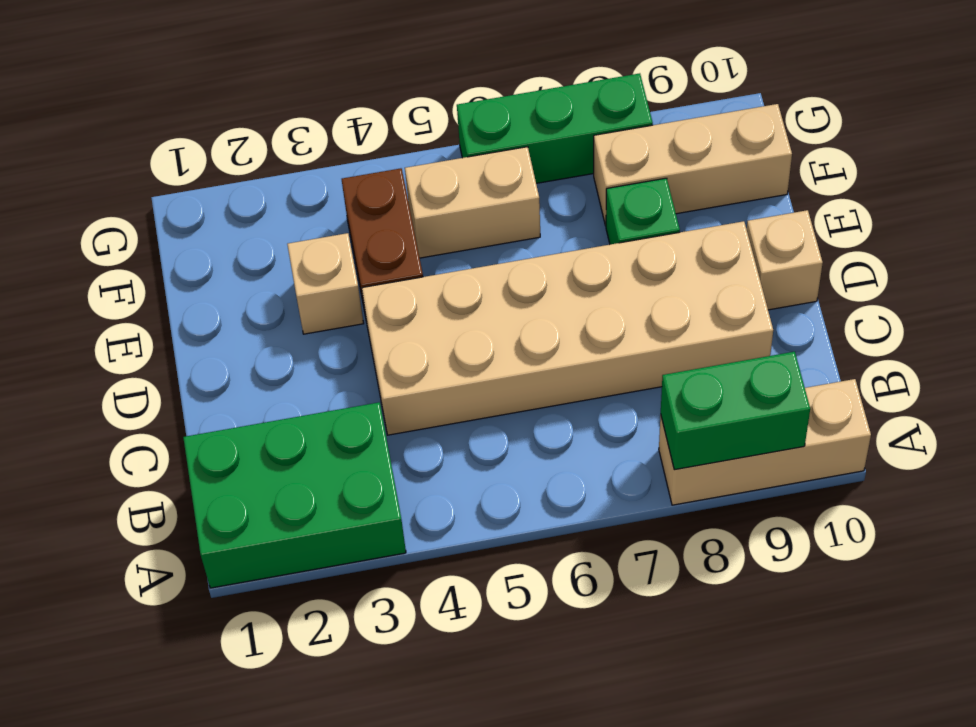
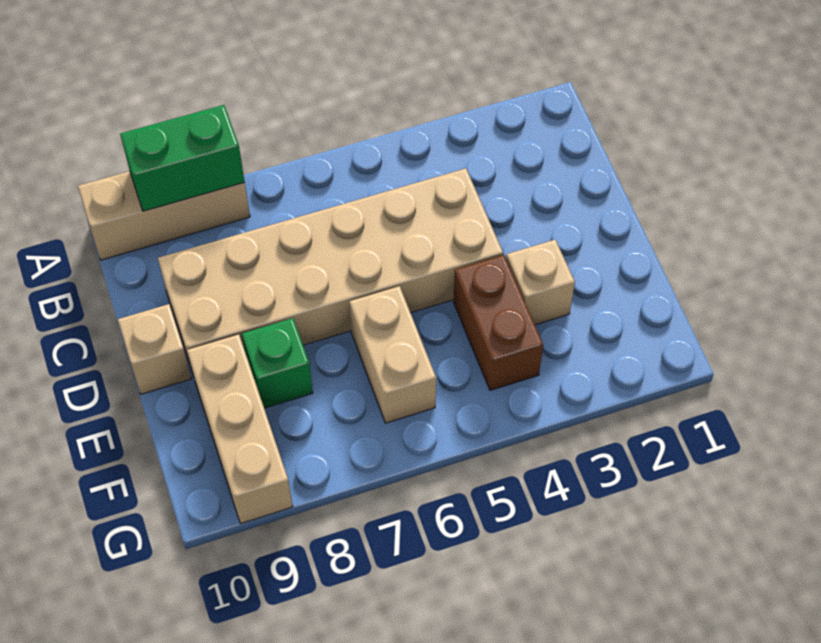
green 2x3 brick [183,402,406,588] -> none
tan 1x2 brick [405,147,540,258] -> tan 1x2 brick turned to [349,286,436,423]
tan 1x3 brick [594,104,792,226] -> tan 1x3 brick turned to [187,335,293,524]
green 1x3 brick [457,73,653,183] -> none

